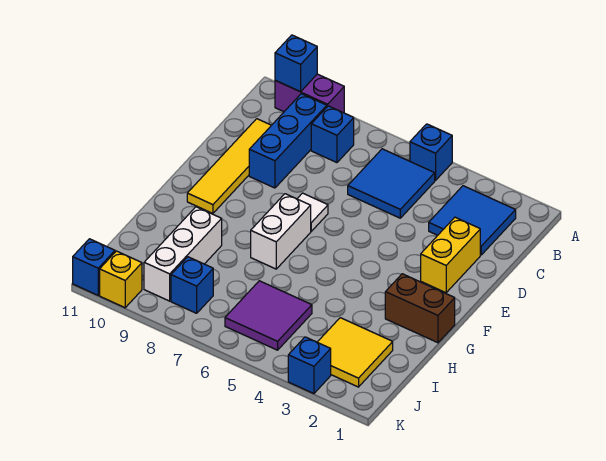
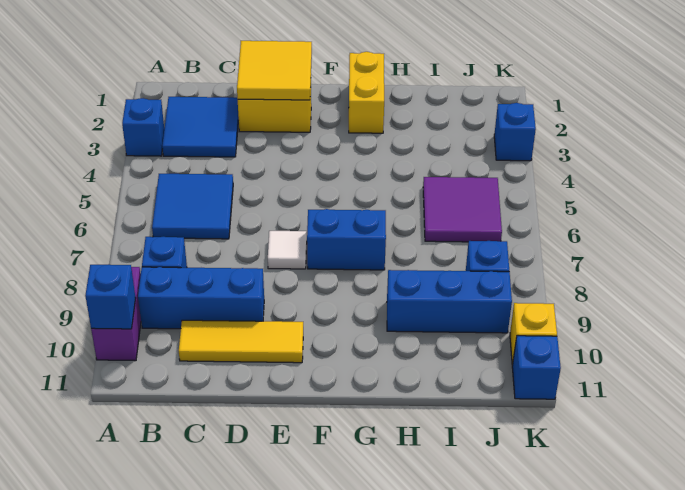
blue 1x1 brick [410,124,452,181] -> blue 1x1 brick moved to [122,98,164,156]
yellow 1x4 tile [187,119,271,213] -> yellow 1x3 tile [179,320,303,363]
white 1x2 brick [251,194,311,269] -> blue 1x2 brick [307,209,386,270]
brown 1x2 brick [385,274,455,343] -> yellow 1x2 brick [349,52,384,133]
white 1x3 brick [144,207,222,301] -> blue 1x3 brick [387,270,512,333]
yellow 2x2 tile [318,318,393,387] -> yellow 2x2 tile moved to [237,41,312,100]

